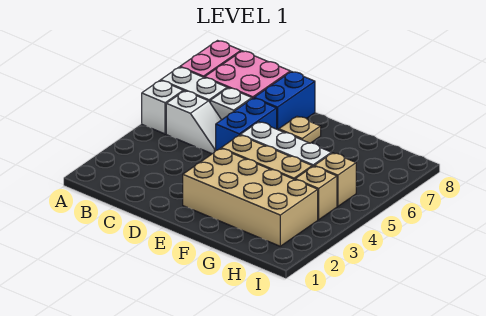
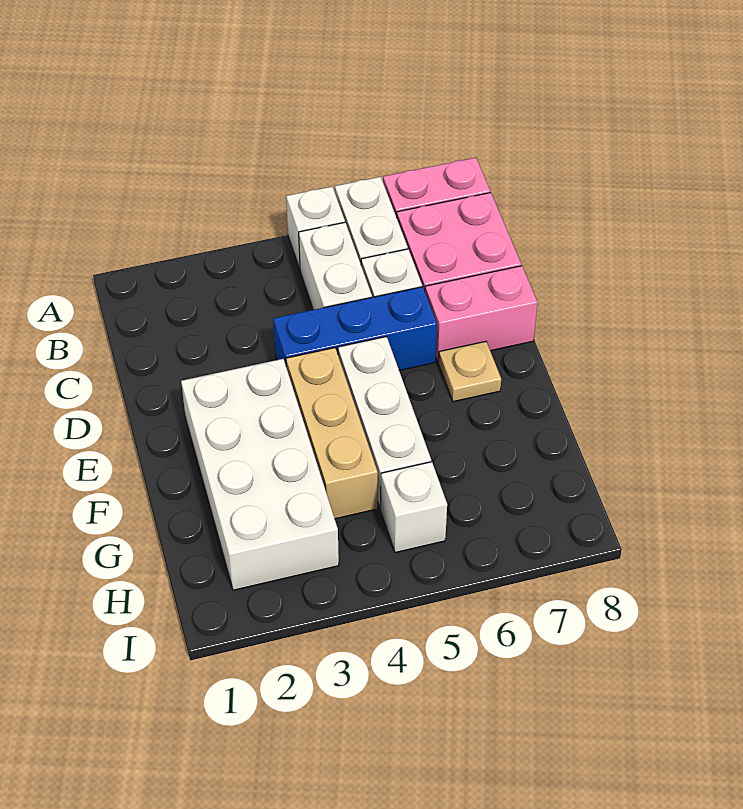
white 1x2 slope [166,91,221,154] -> white 1x2 brick [299,223,372,310]
blue 1x2 brick [216,98,277,150] -> blue 1x3 brick [273,287,437,370]
blue 1x2 brick [254,72,315,130] -> pink 1x2 brick [425,266,538,362]
tan 2x4 brick [183,148,318,246] -> white 2x4 brick [181,359,339,590]
tan 1x1 brick [295,166,337,220] -> none
tan 1x1 brick [315,153,356,206] -> white 1x1 brick [381,462,447,553]

